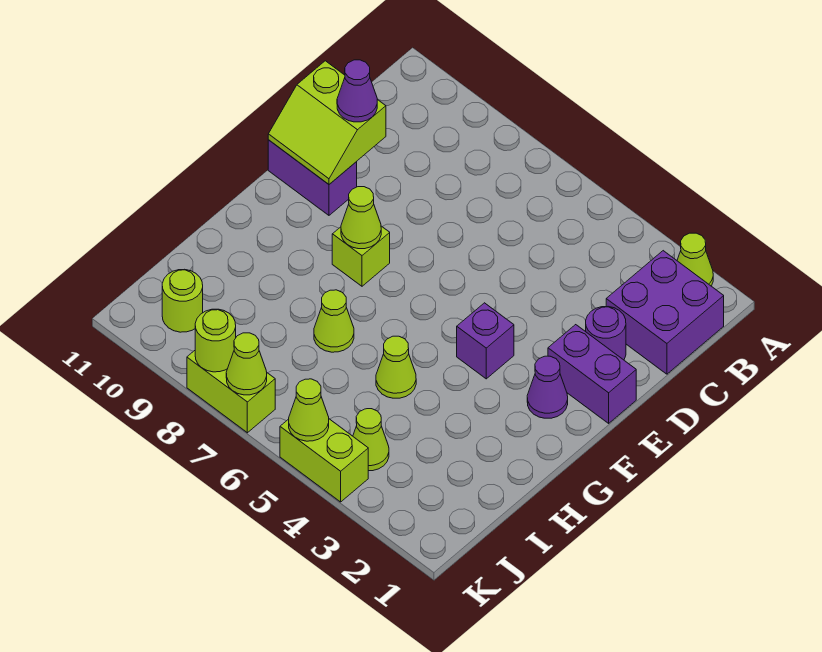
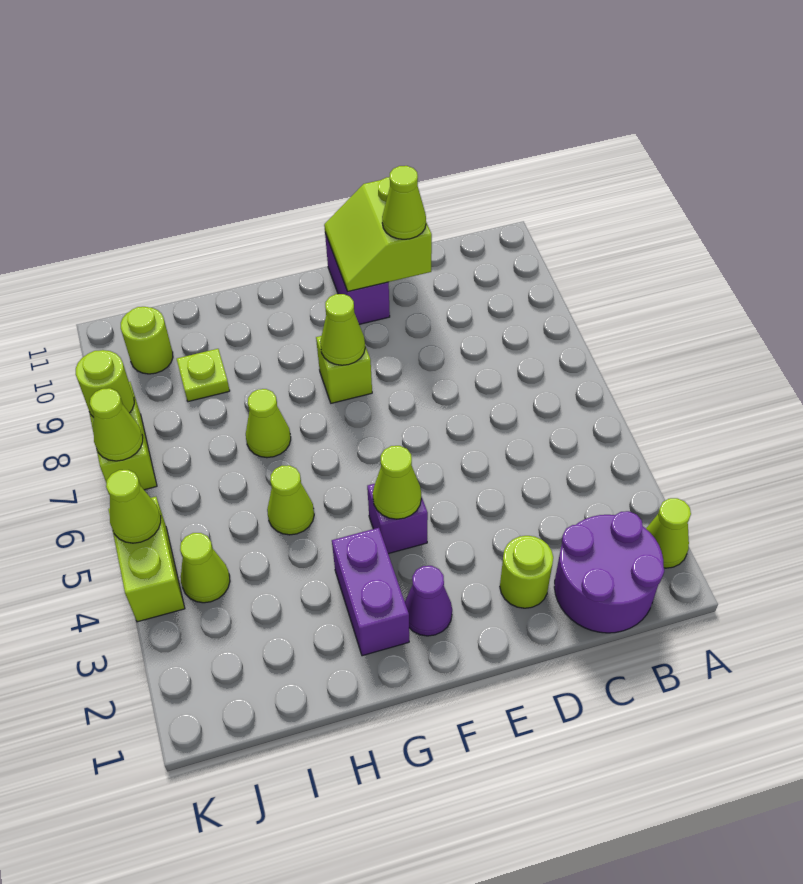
purple 2x2 brick [606,251,724,374] -> purple 2x2 round brick [554,511,664,633]
purple 1x1 round brick [586,307,626,360] -> lime 1x1 round brick [500,536,553,608]
purple 1x1 cone [337,60,377,122] -> lime 1x1 cone [382,166,426,239]
purple 1x2 brick [548,325,636,423] -> purple 1x2 brick moved to [332,528,409,656]
none -> lime 1x1 cone [373,446,421,519]
none -> lime 1x1 plate [177,349,230,402]

